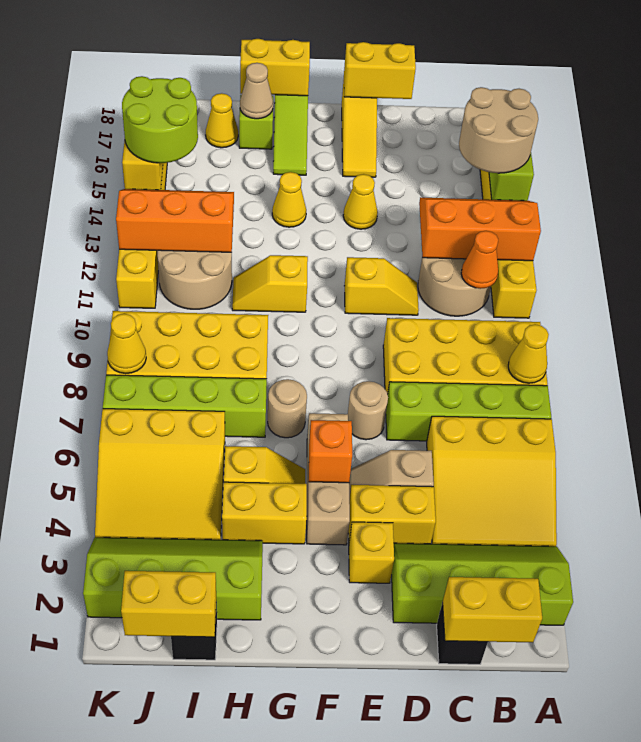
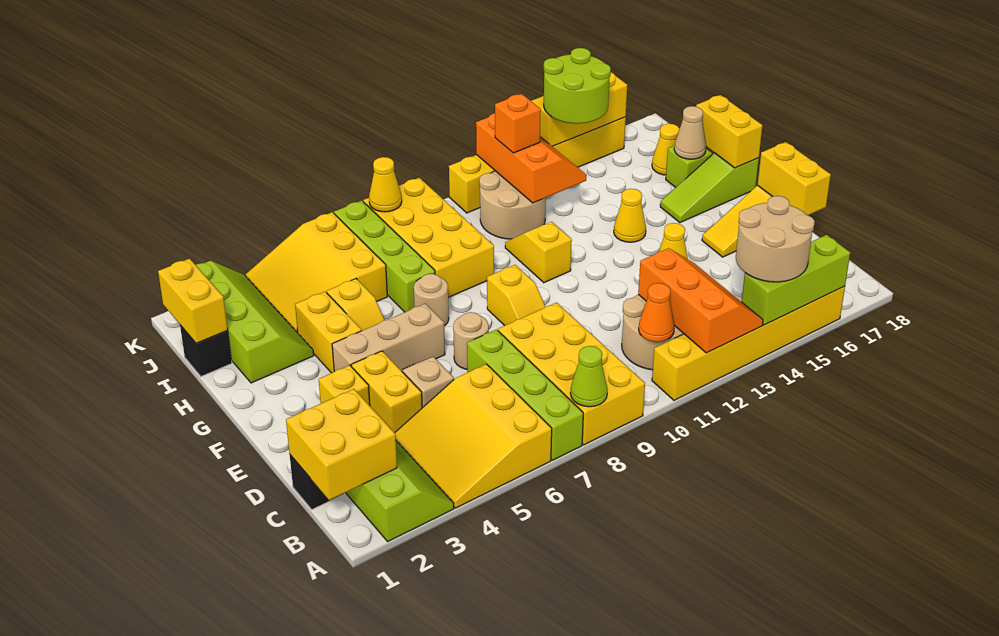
yellow 1x1 cone [508,324,549,383] -> lime 1x1 cone [570,346,607,407]
yellow 1x2 brick [443,577,542,642] -> yellow 2x2 brick [286,389,397,500]
yellow 1x2 slope [345,257,419,315] -> yellow 1x2 slope moved to [487,265,545,326]
orange 1x1 brick [309,420,352,483] -> orange 1x1 brick moved to [495,94,541,153]

